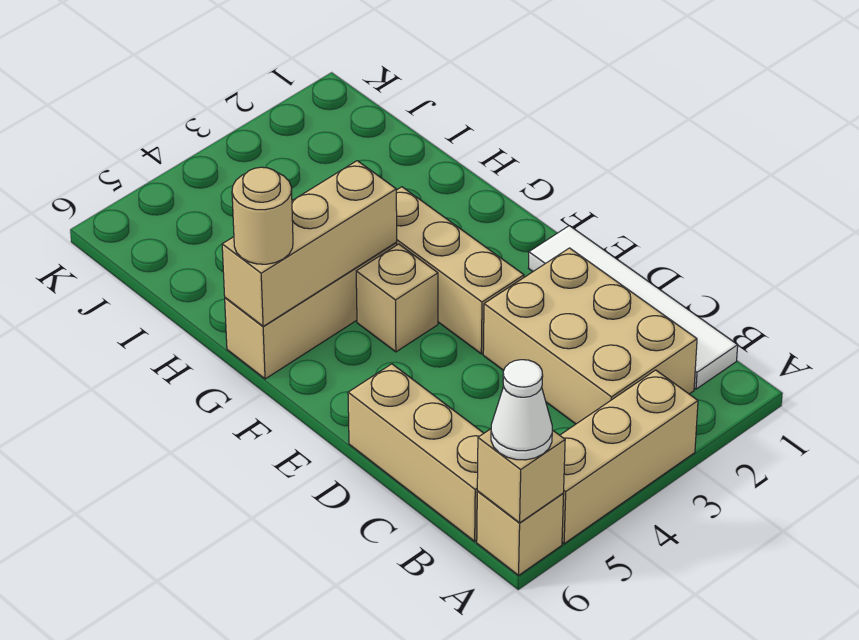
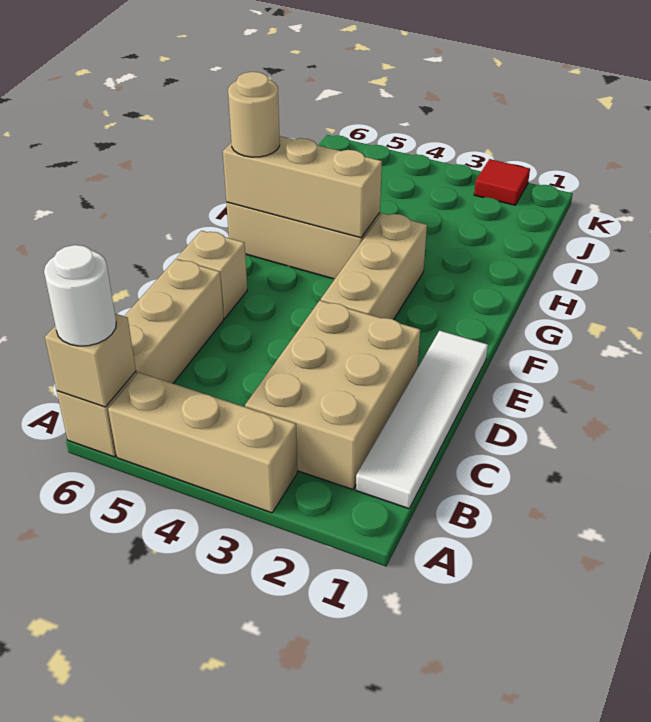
white 1x1 cone [491,360,552,460] -> white 1x1 round brick [44,245,116,346]
tan 1x1 brick [356,244,438,352] -> tan 1x1 brick moved to [177,231,247,318]
none -> red 1x1 tile [474,159,530,205]

